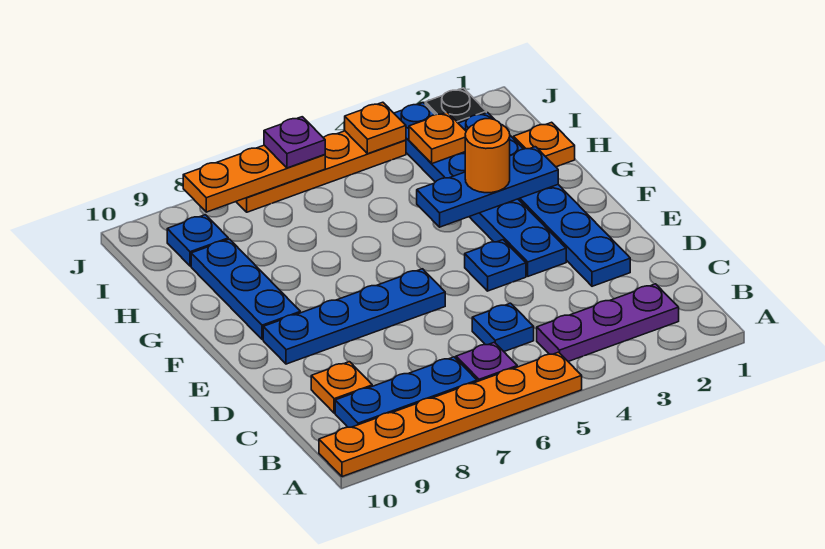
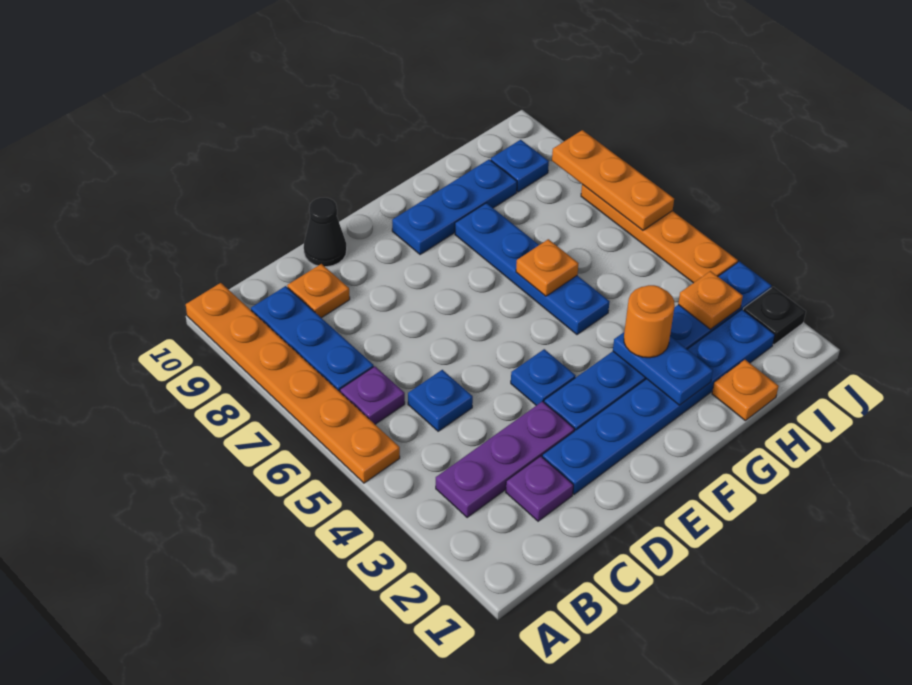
purple 1x3 plate [537,284,679,361] -> purple 1x3 plate turned to [436,401,575,518]
none -> black 1x1 cone [304,198,347,267]
blue 1x4 plate [263,269,445,364] -> blue 1x4 plate moved to [455,203,609,335]
blue 1x3 plate [417,147,558,227] -> blue 1x2 plate [613,332,713,405]
orange 1x1 plate [345,102,406,154] -> orange 1x1 plate moved to [516,239,578,296]
purple 1x1 plate [264,117,325,168] -> purple 1x1 plate moved to [506,456,573,521]

